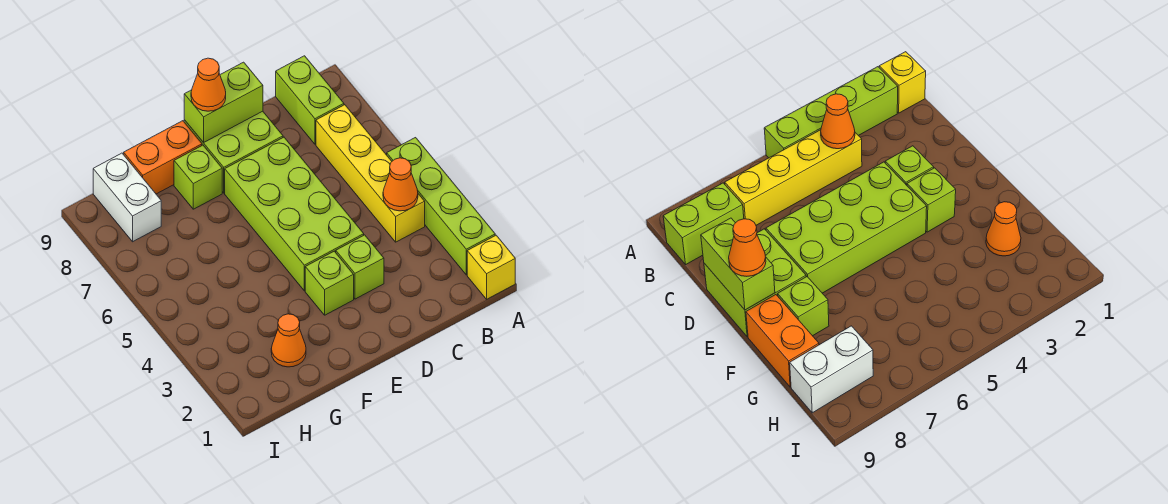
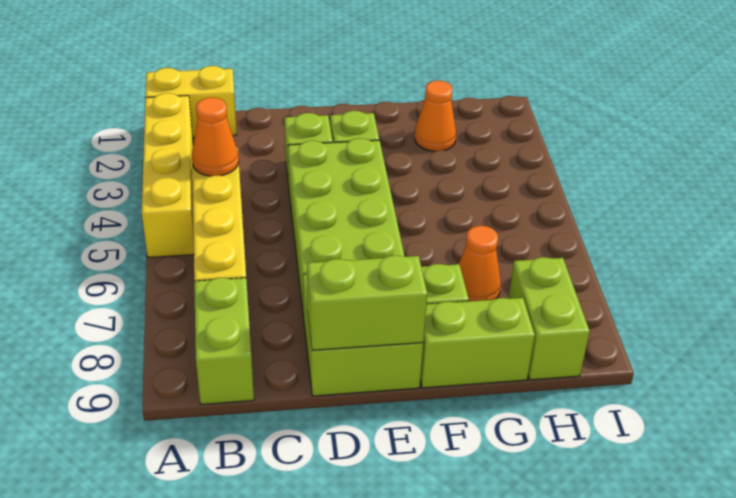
yellow 1x1 brick [467,235,515,299] -> yellow 1x2 brick [145,66,237,138]
lime 1x4 brick [387,138,495,275] -> yellow 1x4 brick [142,93,194,257]
orange 1x1 cone [191,58,226,111] -> orange 1x1 cone moved to [459,226,501,301]
orange 1x2 brick [124,121,202,194] -> lime 1x2 brick [420,298,535,388]
white 1x2 brick [93,153,161,242] -> lime 1x2 brick [508,257,590,380]

